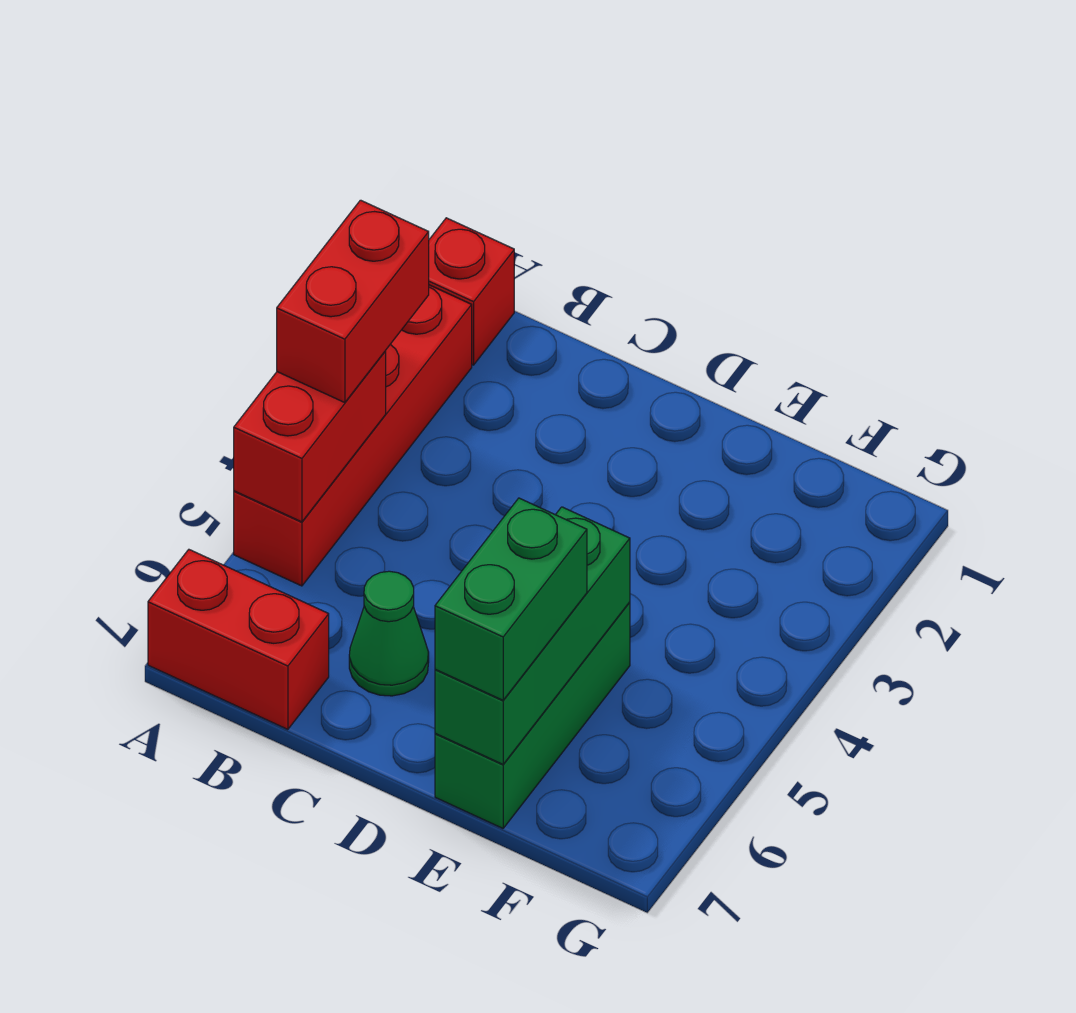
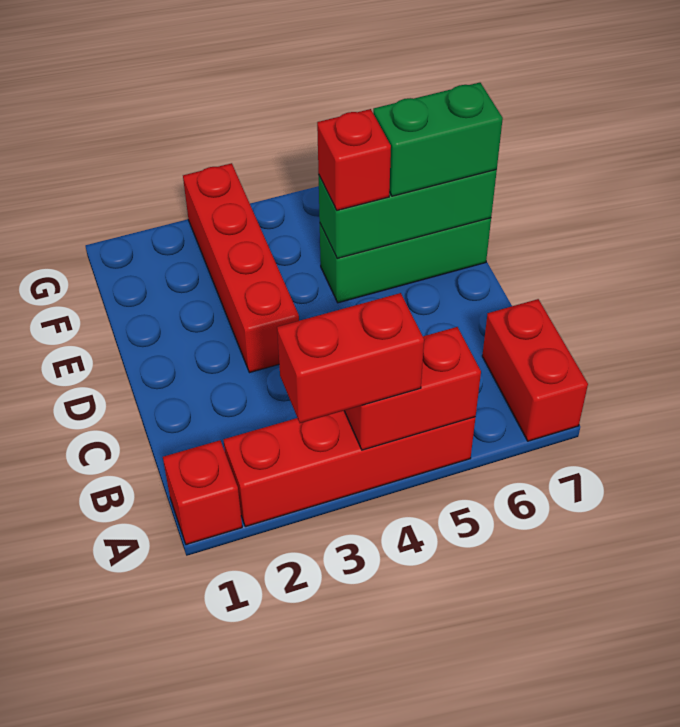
green 1x1 cone [349,571,429,696] -> none
none -> red 1x4 brick [183,163,299,373]
none -> red 1x1 brick [317,109,391,210]

